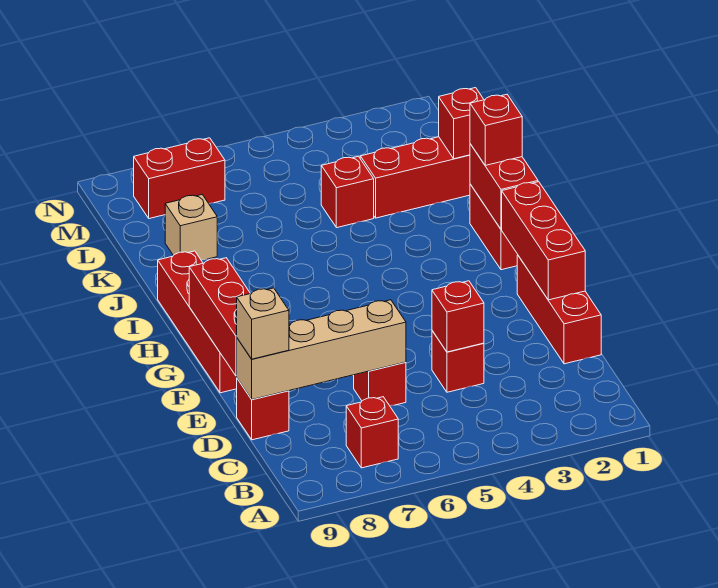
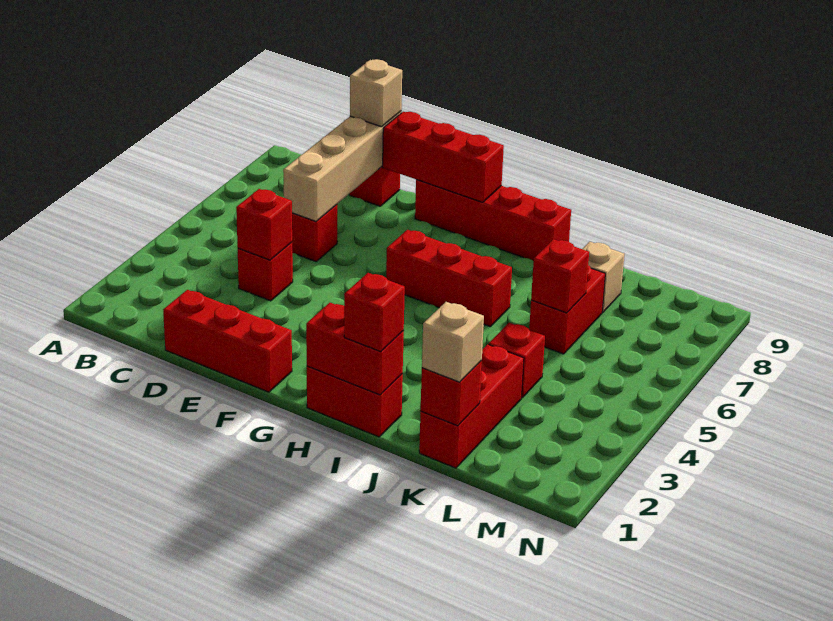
red 1x1 brick [346,397,398,468] -> red 1x1 brick moved to [531,239,589,313]
red 1x3 brick [501,182,585,300] -> red 1x3 brick moved to [386,230,512,326]
none -> tan 1x1 brick [422,302,484,382]
red 1x2 brick [134,138,225,219] -> red 1x2 brick moved to [529,265,605,354]

